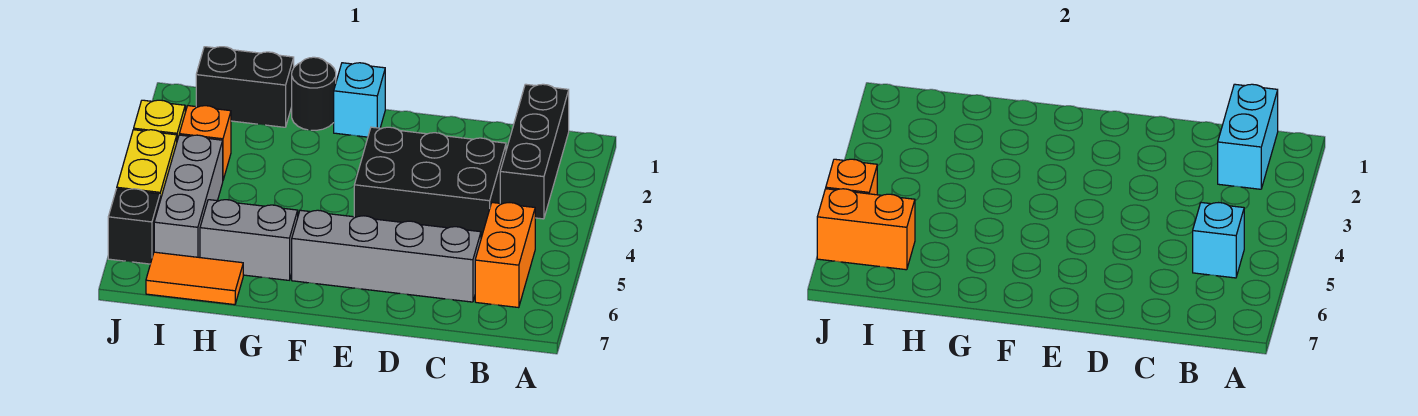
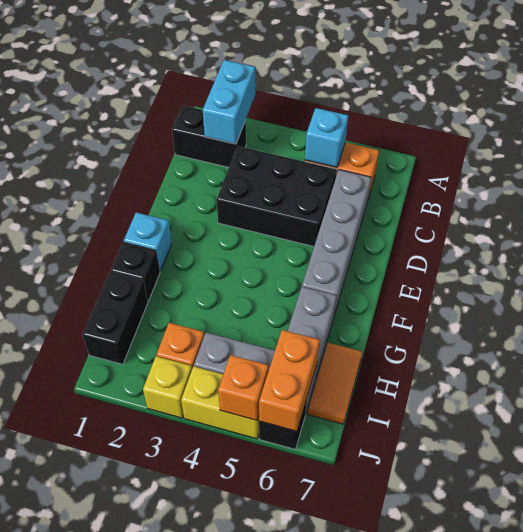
black 1x3 brick [500,84,569,219] -> black 1x2 brick [172,106,246,167]
cyan 1x2 brick [1218,84,1278,189] -> cyan 1x2 brick turned to [203,60,255,144]
black 2x3 brick [354,127,506,238] -> black 2x3 brick turned to [217,146,337,247]
black 1x1 round brick [292,57,336,130] -> black 1x1 brick [111,242,160,301]

